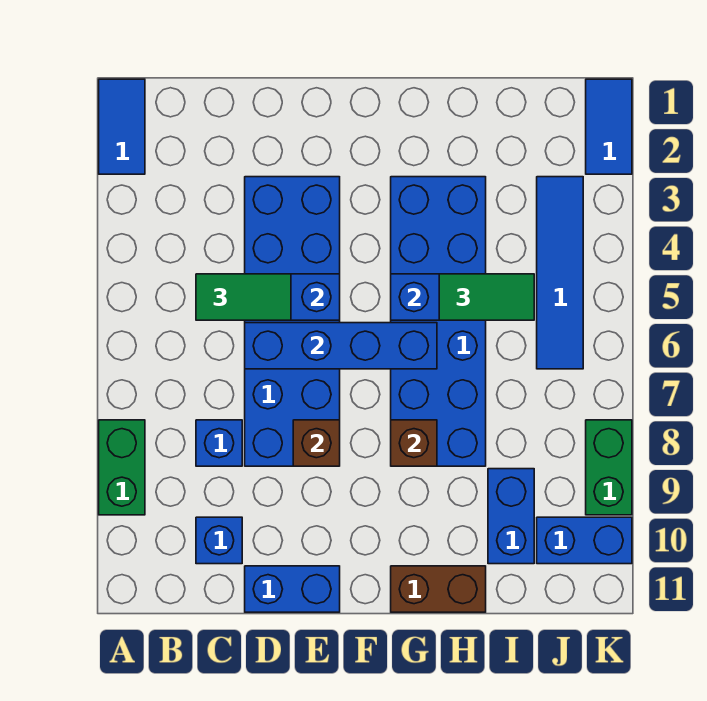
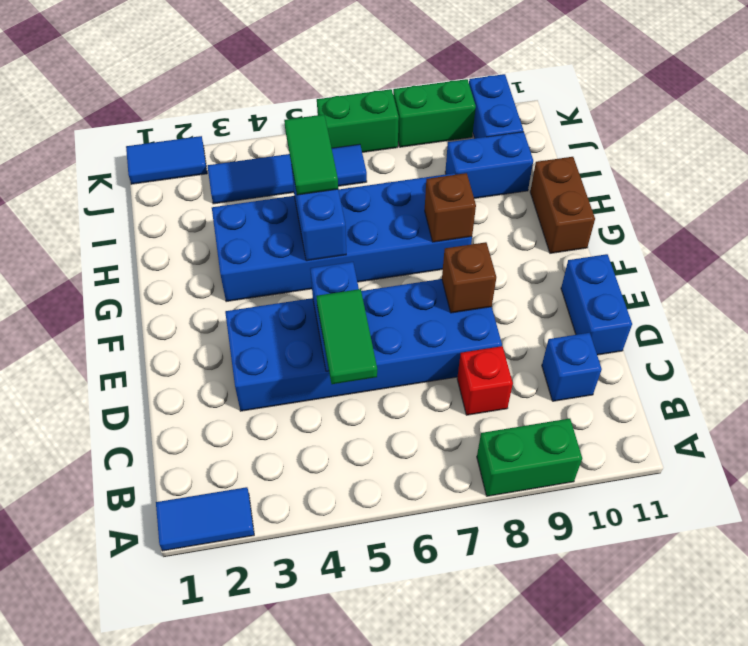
blue 1x1 brick [196,420,242,466] -> red 1x1 brick [457,346,513,415]
blue 1x4 brick [245,323,437,369] -> none
none -> green 1x2 brick [317,89,399,152]

